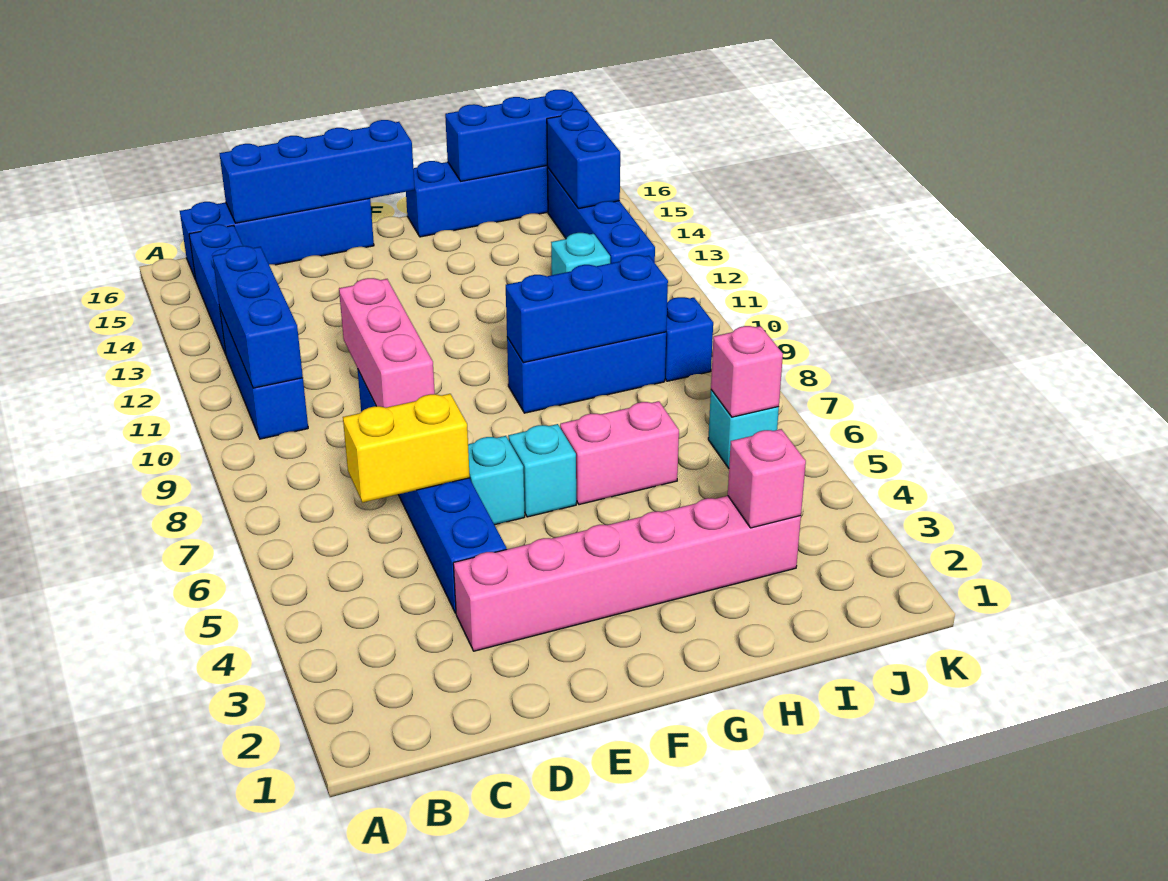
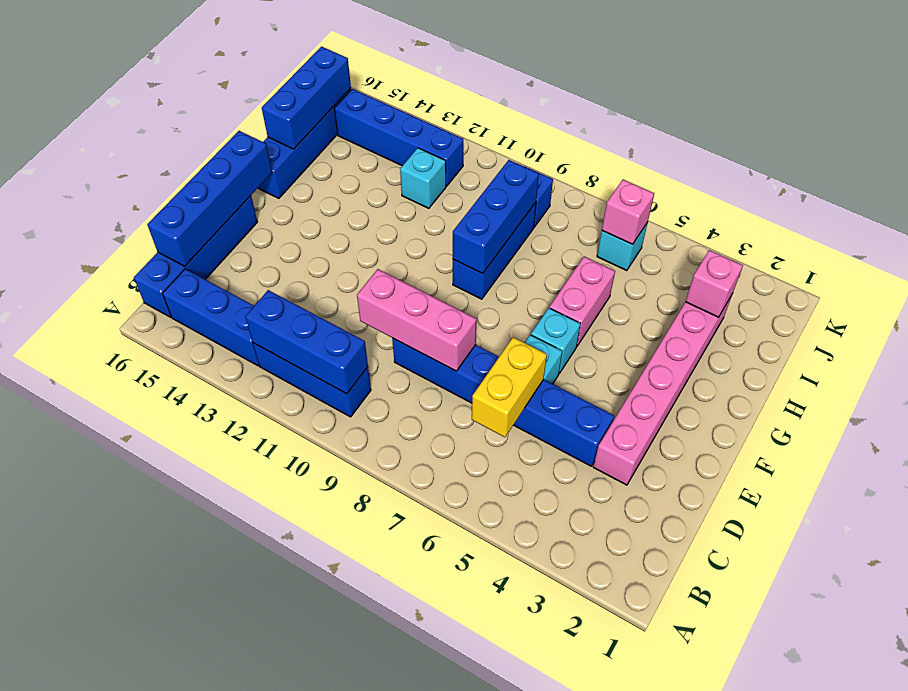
blue 1x2 brick [547,109,620,209] -> none

